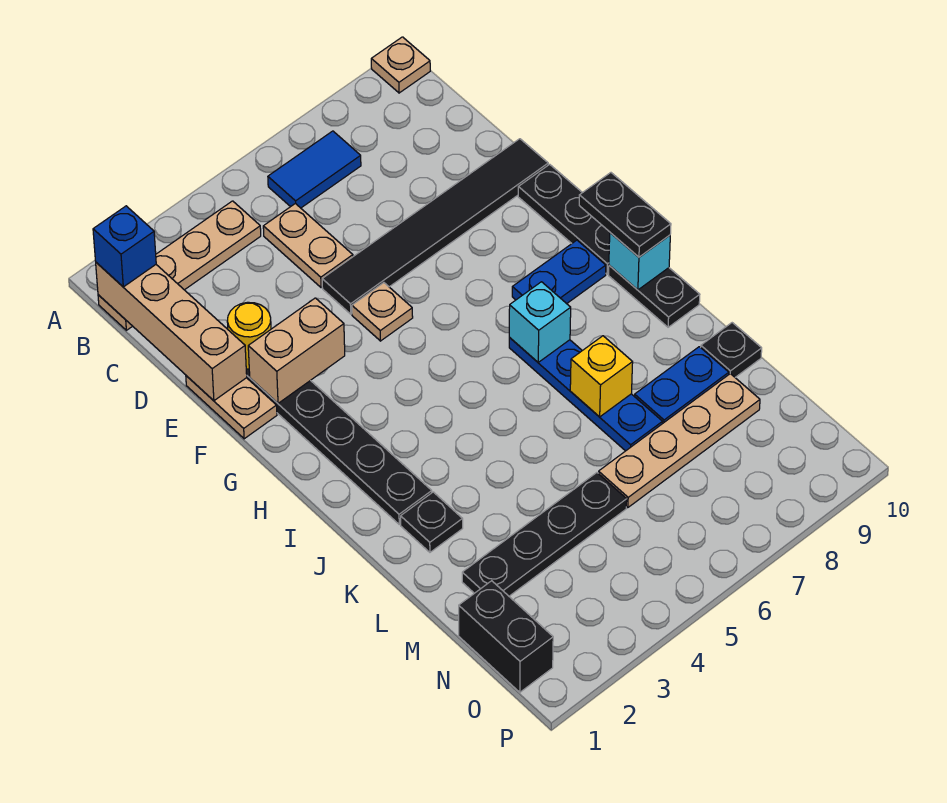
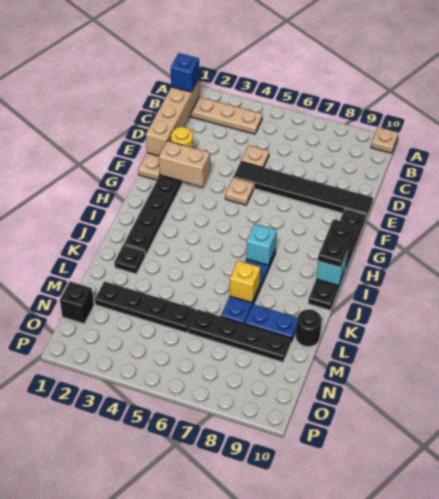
blue 1x2 tile [268,131,361,208] -> none
tan 1x2 plate [263,203,353,288] -> tan 1x1 plate [241,145,269,167]
blue 1x2 plate [512,240,606,304] -> none
black 1x1 plate [701,323,762,377] -> black 1x1 round brick [296,309,322,347]
tan 1x4 plate [598,374,760,508] -> black 1x4 plate [188,309,291,362]
black 1x2 brick [459,581,553,692] -> black 1x1 brick [60,282,94,324]

